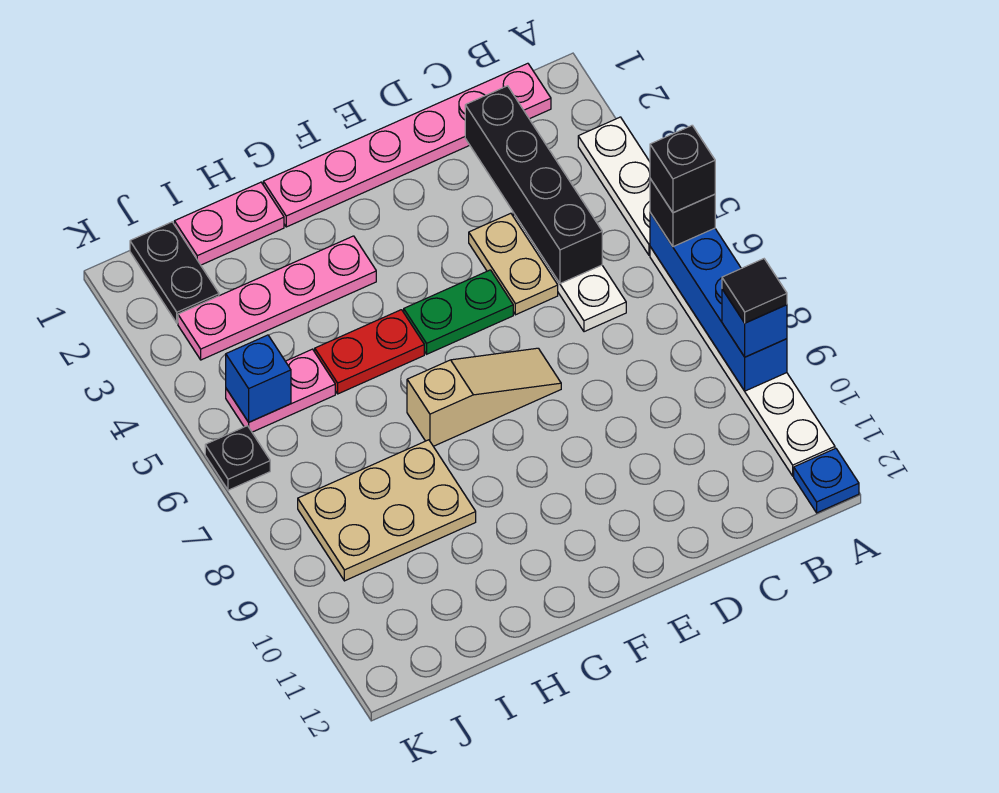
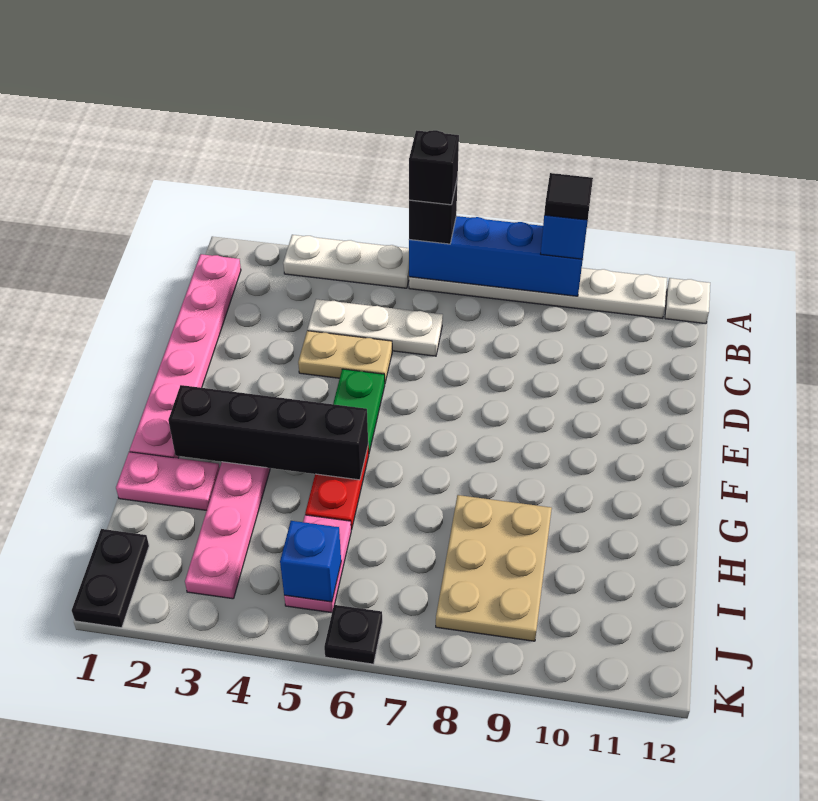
blue 1x1 plate [794,448,859,513] -> white 1x1 plate [665,278,710,324]
black 1x4 brick [465,86,602,284] -> black 1x4 brick moved to [168,385,368,480]
tan 1x3 slope [407,348,561,446] -> none
pink 1x2 plate [174,182,284,265] -> pink 1x2 plate turned to [116,452,220,510]
black 1x2 plate [130,222,219,323] -> black 1x2 plate turned to [72,529,149,628]

